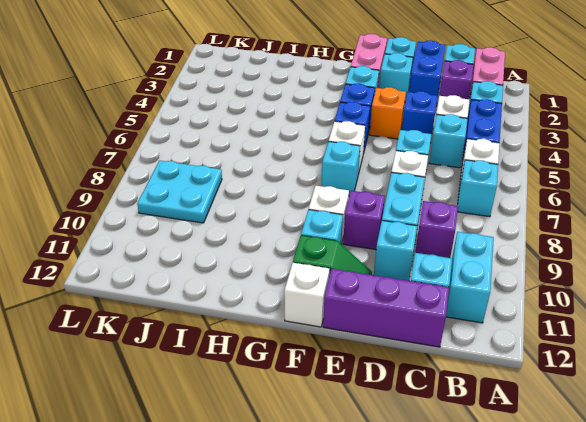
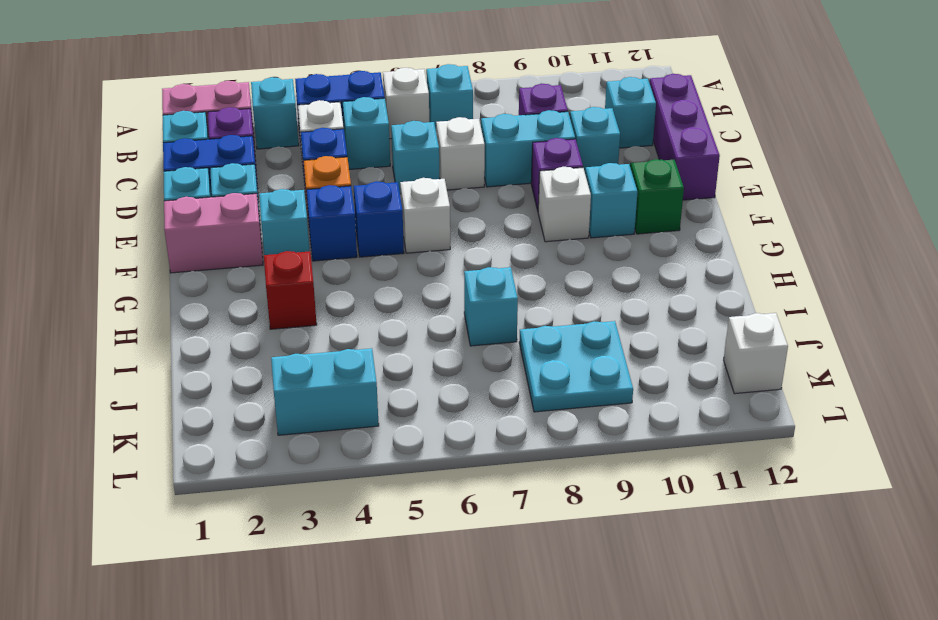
cyan 1x2 brick [446,232,494,323] -> cyan 1x2 brick moved to [271,348,379,435]
cyan 1x1 brick [322,141,360,196] -> cyan 1x1 brick moved to [464,267,518,346]
white 1x1 brick [284,263,329,327] -> white 1x1 brick moved to [724,313,788,394]
none -> red 1x1 brick [264,251,317,329]

